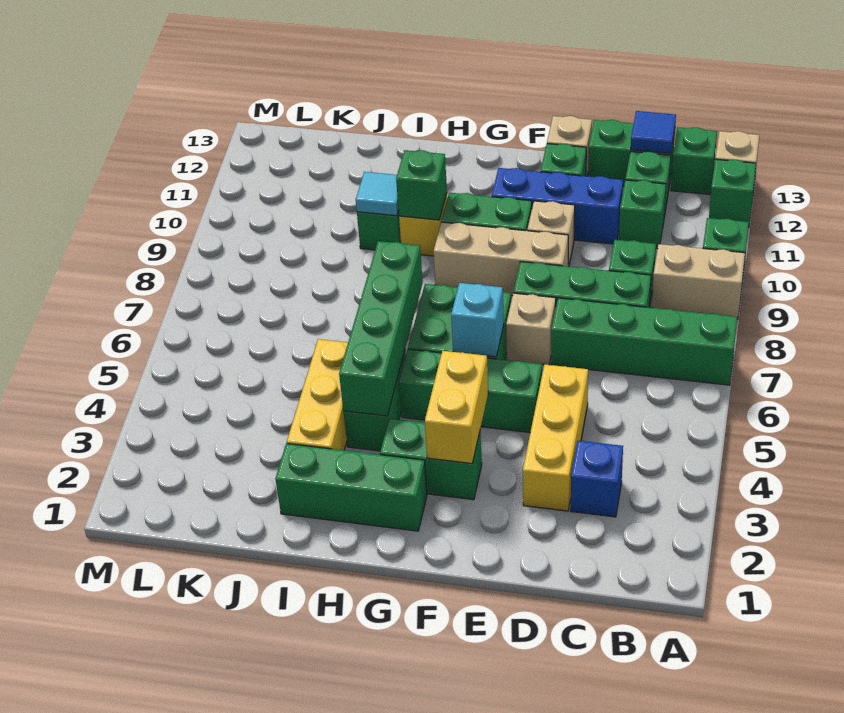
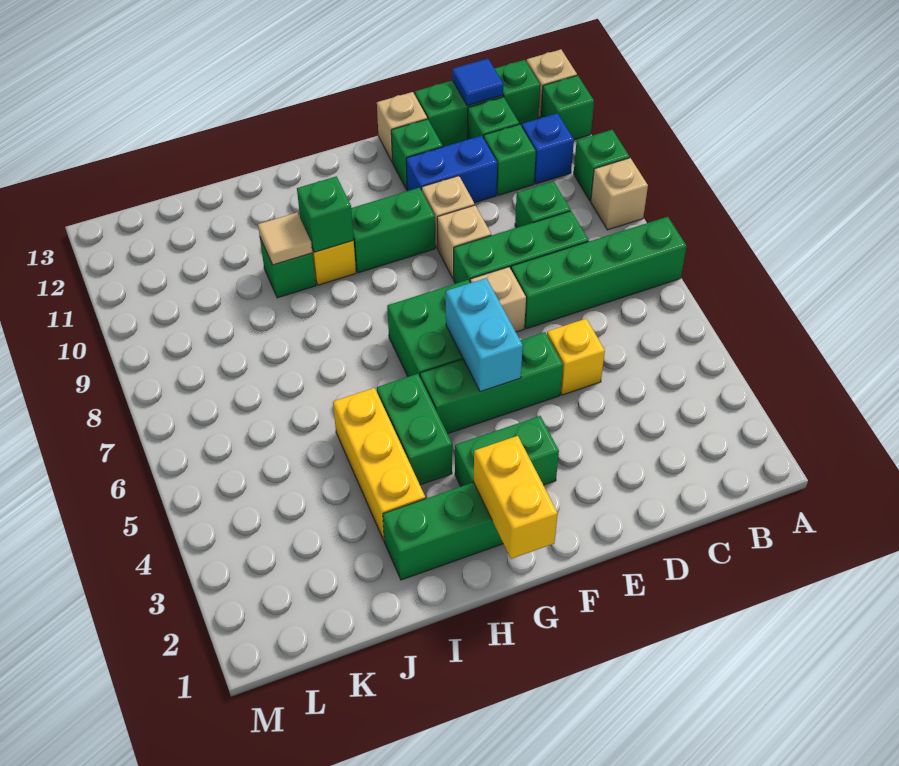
tan 1x2 brick [652,244,745,319] -> tan 1x1 brick [591,158,648,230]
blue 1x1 brick [571,441,623,517] -> blue 1x1 brick moved to [521,113,574,184]
yellow 1x3 brick [523,364,588,511] -> yellow 1x1 brick [547,319,605,395]
blue 1x3 brick [492,168,623,244] -> blue 1x2 brick [406,136,497,203]
tan 1x3 brick [434,222,568,296] -> tan 1x1 brick [437,205,491,279]
yellow 1x2 brick [425,351,488,464] -> yellow 1x2 brick moved to [473,436,558,559]
cyan 1x1 brick [451,283,504,357] -> cyan 1x2 brick [446,278,523,392]
green 1x4 brick [339,241,423,416] -> none
cyan 1x1 tile [356,172,399,216] -> tan 1x1 tile [258,213,312,265]

